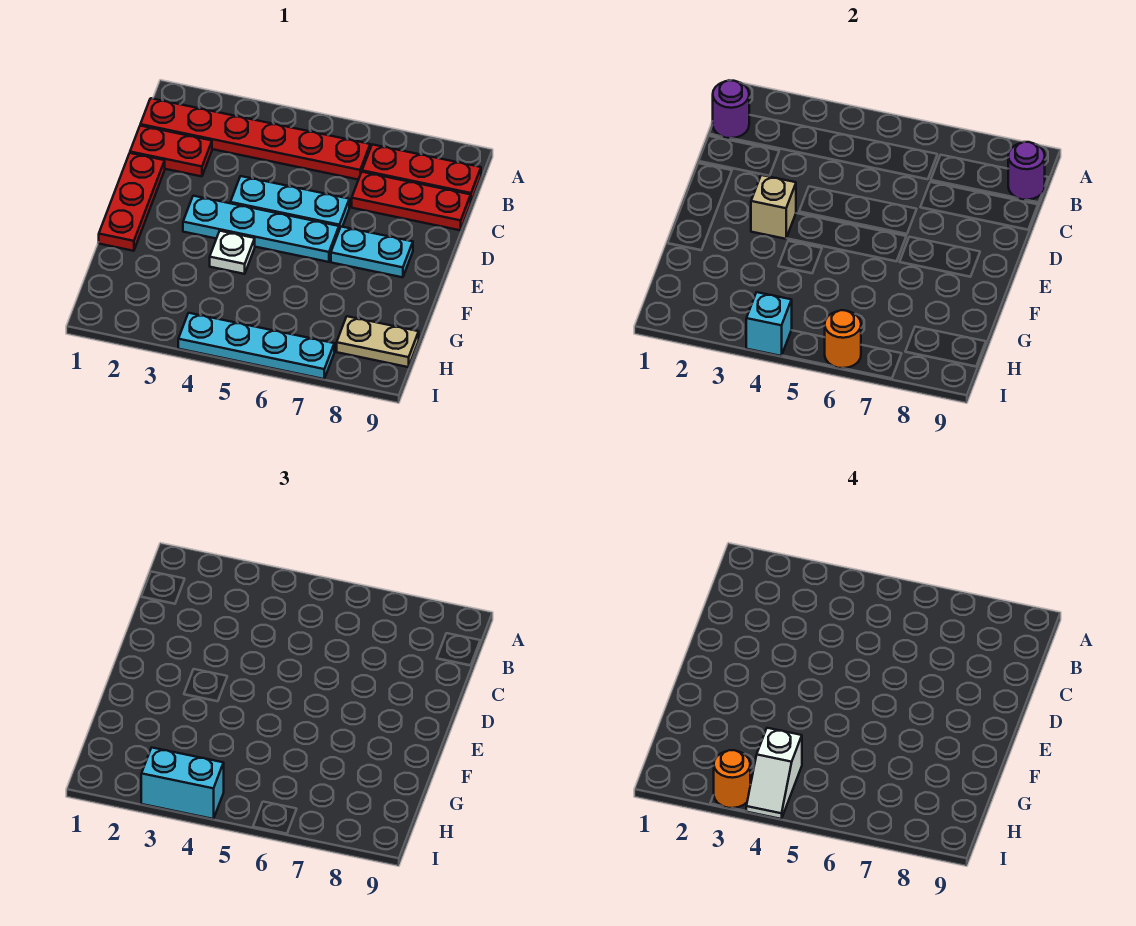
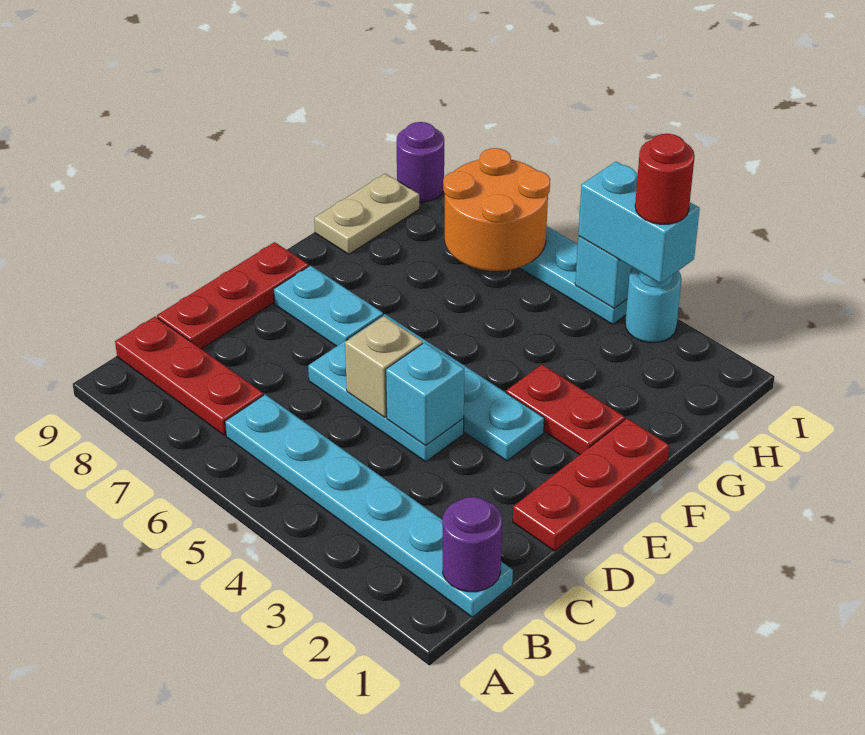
red 1x6 plate [140,98,370,180] -> cyan 1x6 plate [225,395,513,617]
purple 1x1 round brick [1008,142,1045,200] -> purple 1x1 round brick moved to [397,122,444,202]
red 1x2 plate [130,126,212,176] -> red 1x2 plate moved to [506,364,625,454]
red 1x3 plate [352,172,471,230] -> red 1x3 plate turned to [157,242,309,349]
none -> cyan 1x1 brick [386,343,464,445]
tan 1x1 brick [751,175,796,239] -> tan 1x1 brick moved to [345,316,423,417]
white 1x1 plate [210,231,255,274] -> none
white 1x2 slope [746,728,802,819] -> none
tan 1x2 plate [337,316,419,367] -> tan 1x2 plate turned to [314,174,419,254]
none -> cyan 1x1 round brick [625,268,681,343]
orange 1x1 round brick [714,750,750,808] -> red 1x1 round brick [635,134,695,224]
orange 1x1 round brick [825,310,861,368] -> orange 2x2 round brick [443,148,550,271]

